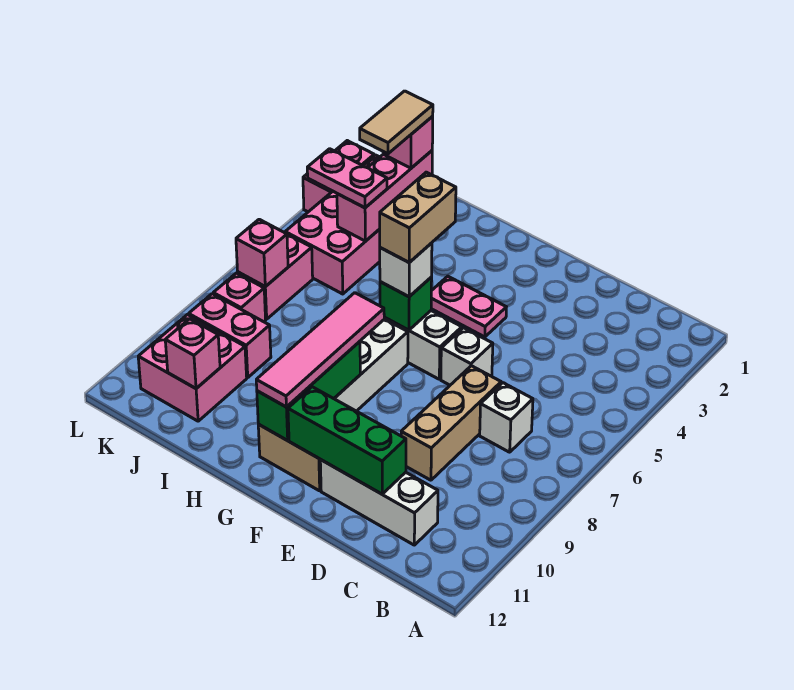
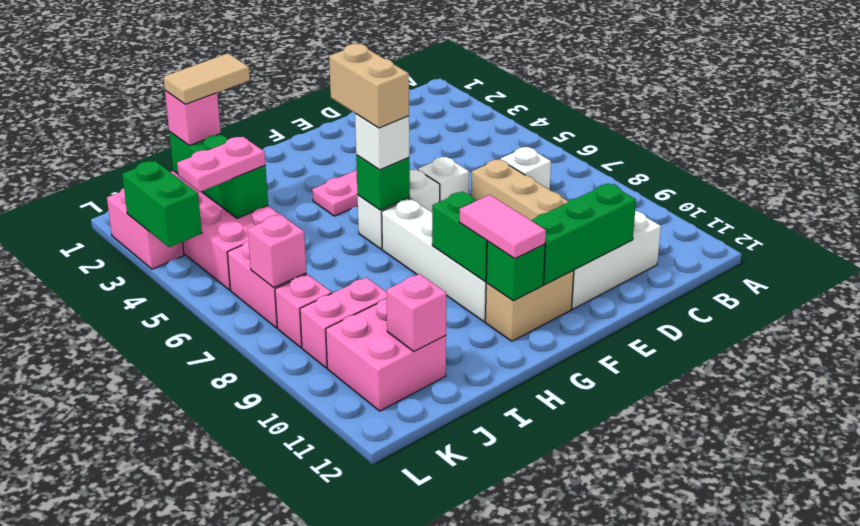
pink 1x4 tile [256,293,384,407] -> pink 1x2 tile [459,195,546,258]
pink 1x3 brick [337,151,432,241] -> green 1x3 brick [169,131,268,218]
tan 1x2 tile [360,91,433,154] -> tan 1x2 tile turned to [164,53,250,104]
none -> green 1x2 brick [122,161,202,247]

